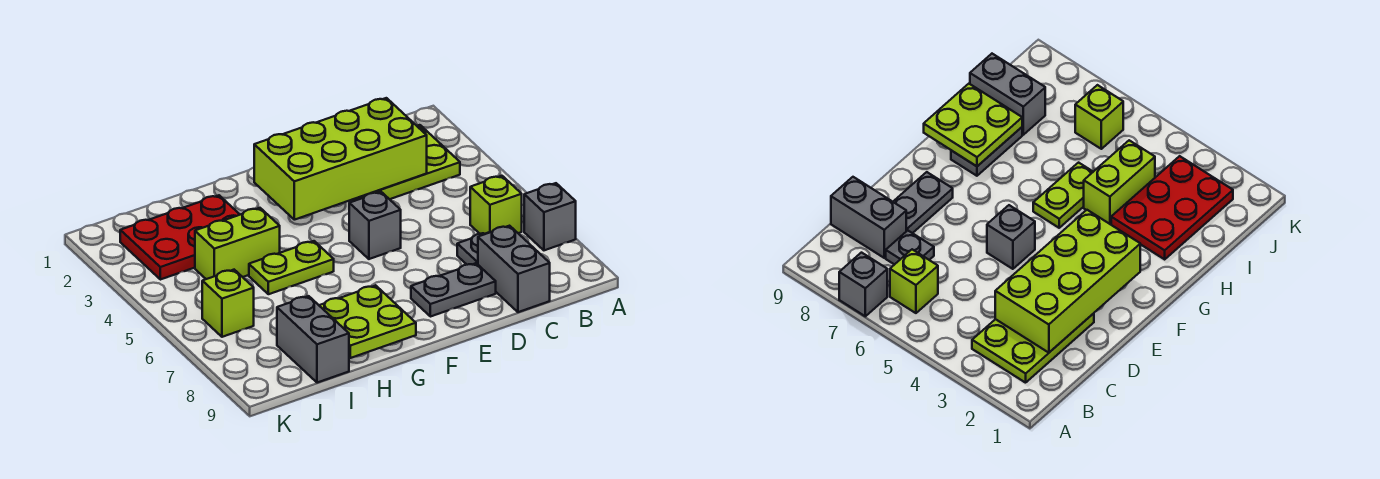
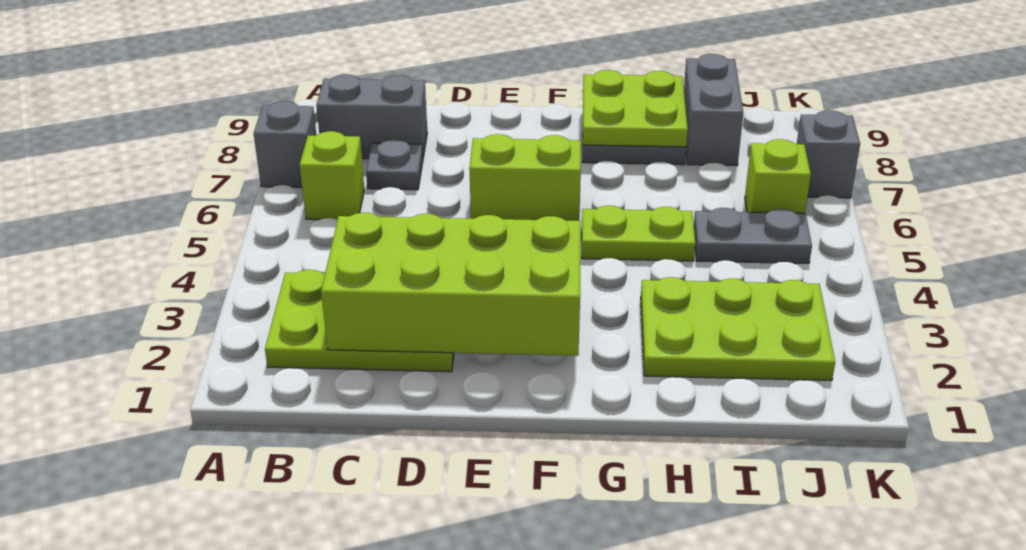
grey 1x2 brick [478,226,550,312] -> grey 1x2 brick turned to [316,74,427,159]
grey 1x2 plate [411,263,496,317] -> grey 1x2 plate moved to [694,208,812,263]
grey 1x1 brick [349,192,401,259] -> grey 1x1 brick moved to [797,110,860,198]
red 2x3 plate [120,195,240,280] -> lime 2x3 plate [641,277,835,381]
lime 1x2 brick [195,208,280,279] -> lime 1x2 brick moved to [469,134,581,221]

